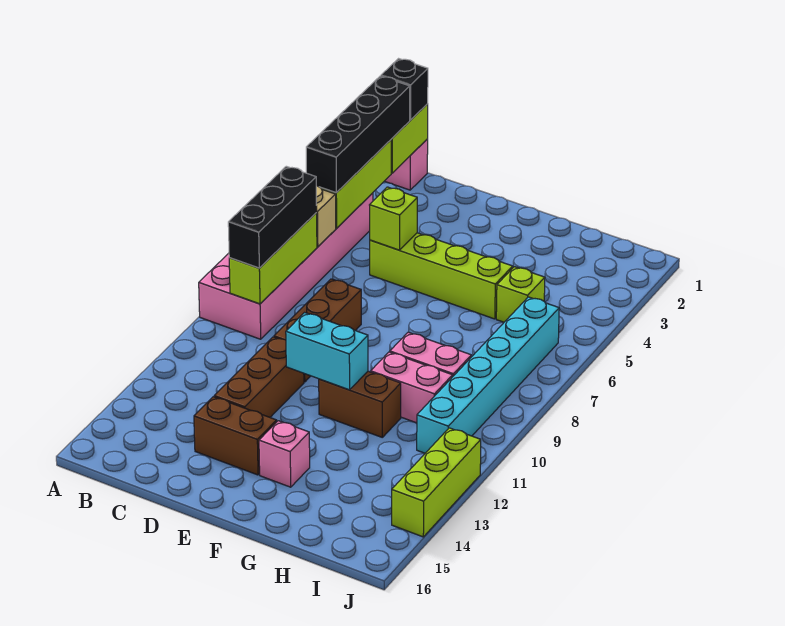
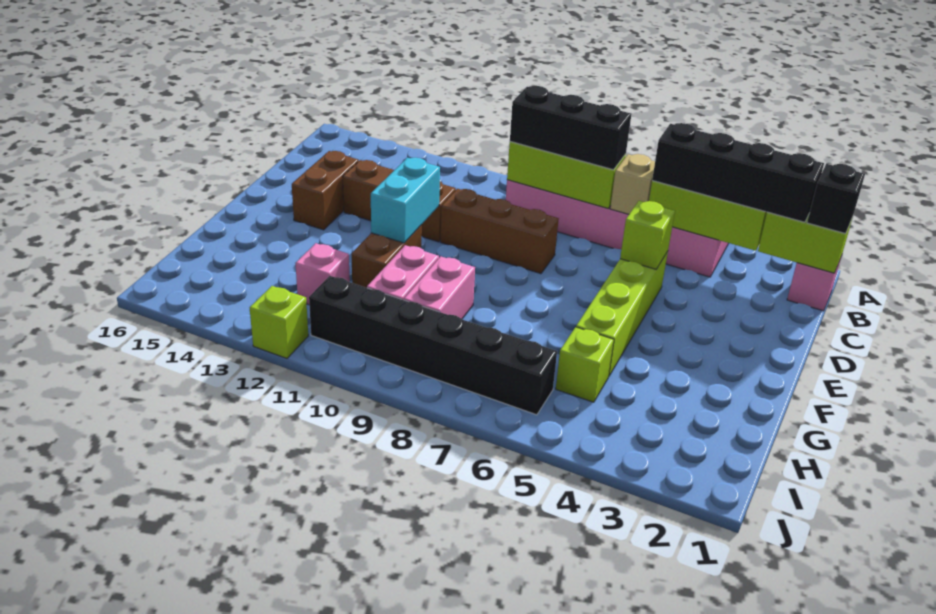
pink 1x1 brick [259,421,310,487] -> pink 1x1 brick moved to [295,243,350,305]
cyan 1x6 brick [417,297,559,453] -> black 1x6 brick [309,276,557,415]
lime 1x3 brick [392,428,481,537] -> lime 1x1 brick [250,286,308,358]

